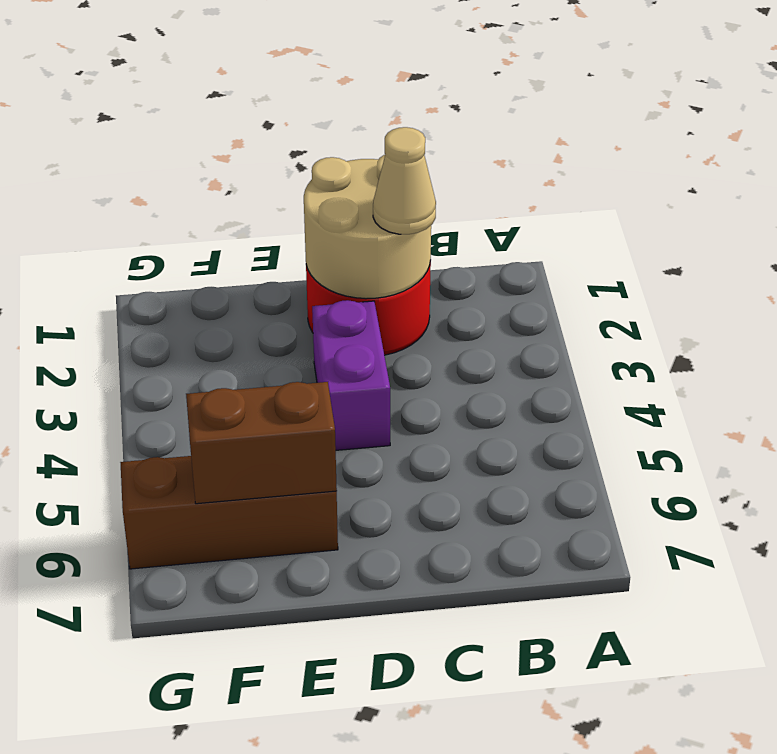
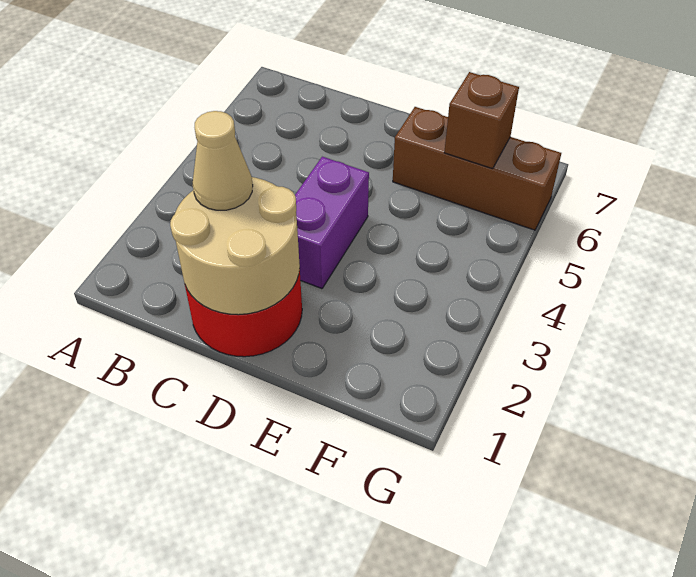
brown 1x2 brick [186,382,337,504] -> brown 1x1 brick [444,72,519,169]

